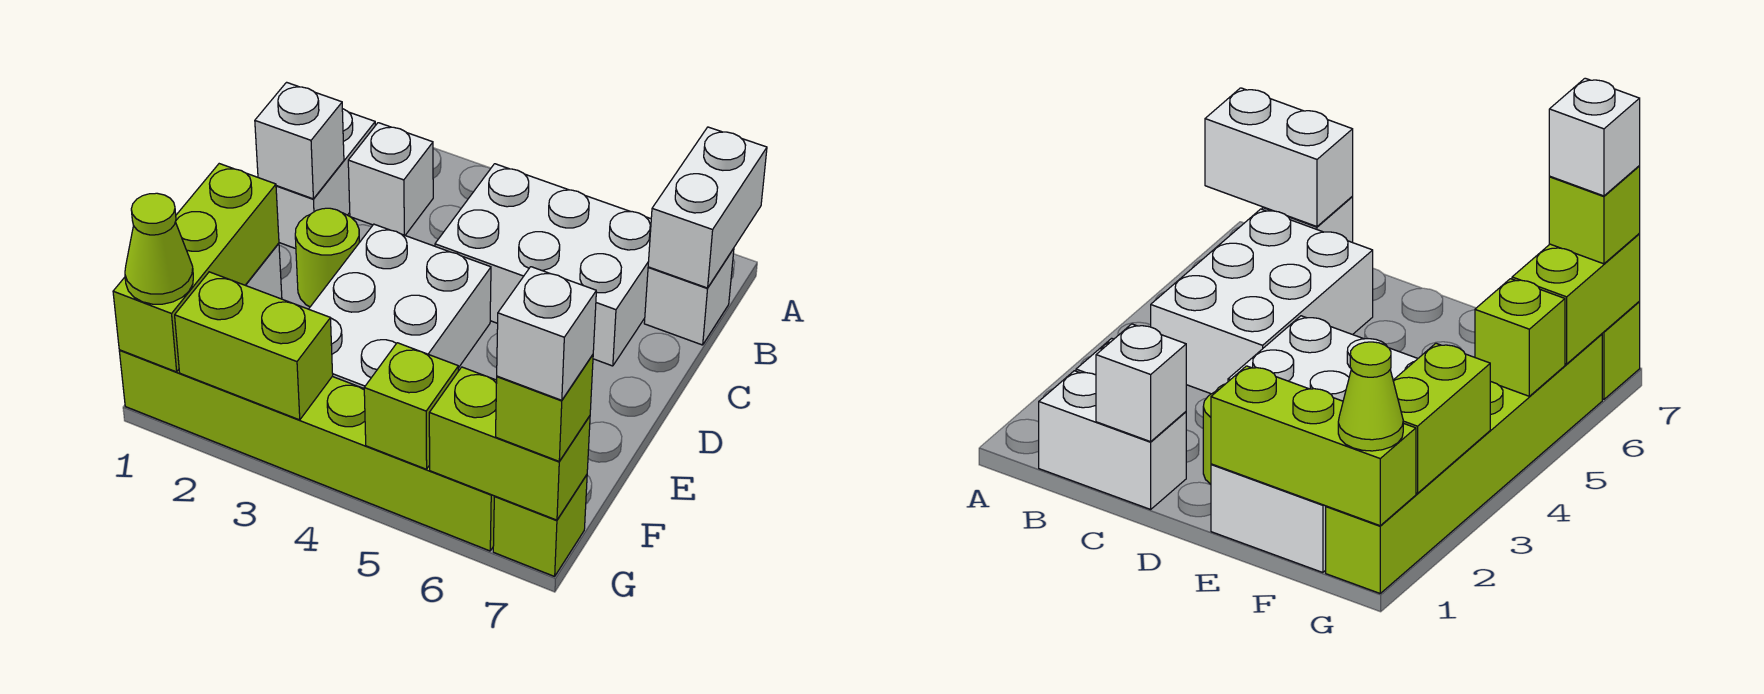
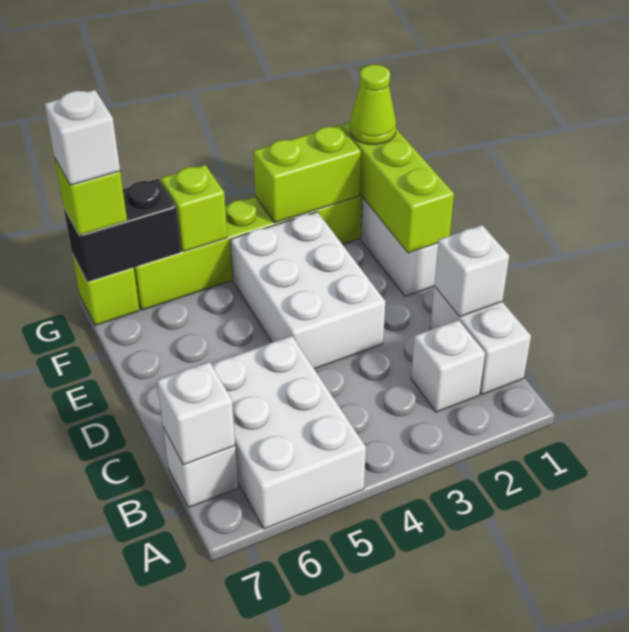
white 1x2 brick [648,127,767,288] -> white 1x1 brick [157,362,235,465]
white 2x3 brick [435,164,651,366] -> white 2x3 brick turned to [211,336,366,529]
lime 1x1 round brick [295,208,359,307] -> none
lime 1x2 brick [429,367,590,520] -> black 1x2 brick [64,179,181,282]

